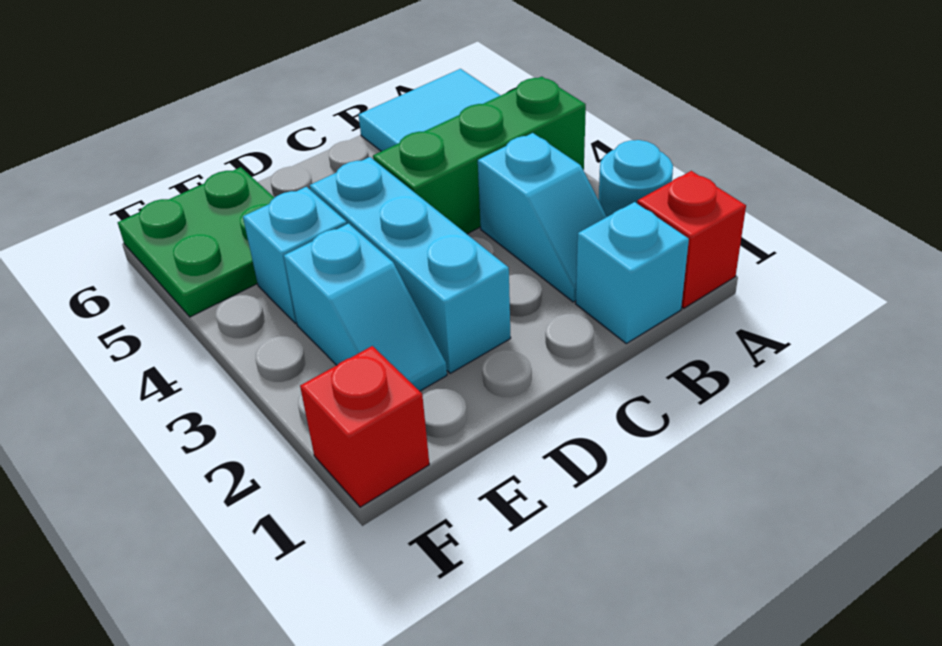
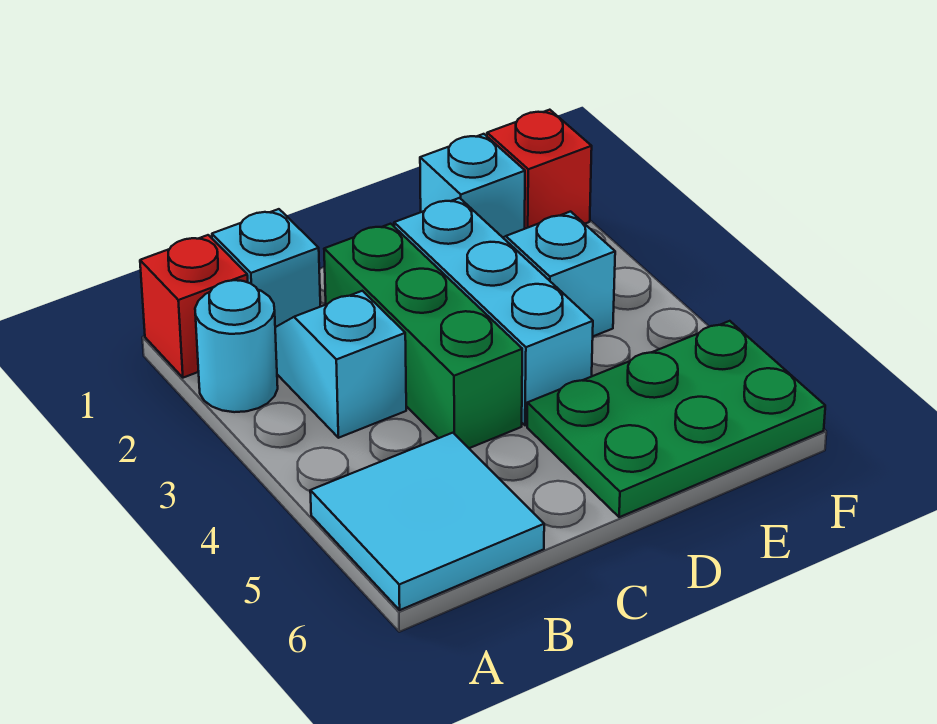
green 1x3 brick [373,77,586,234] -> green 1x3 brick turned to [324,224,522,448]
cyan 1x1 brick [243,187,347,323] -> cyan 1x1 brick moved to [420,134,525,237]
green 2x2 plate [118,167,274,317] -> green 2x3 plate [527,321,825,517]

